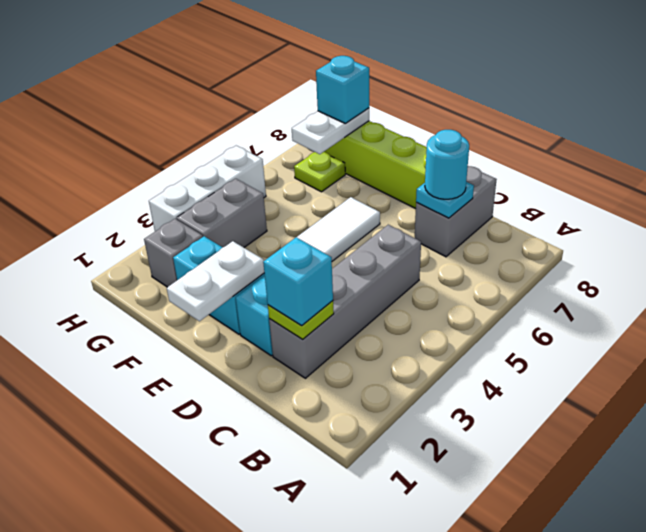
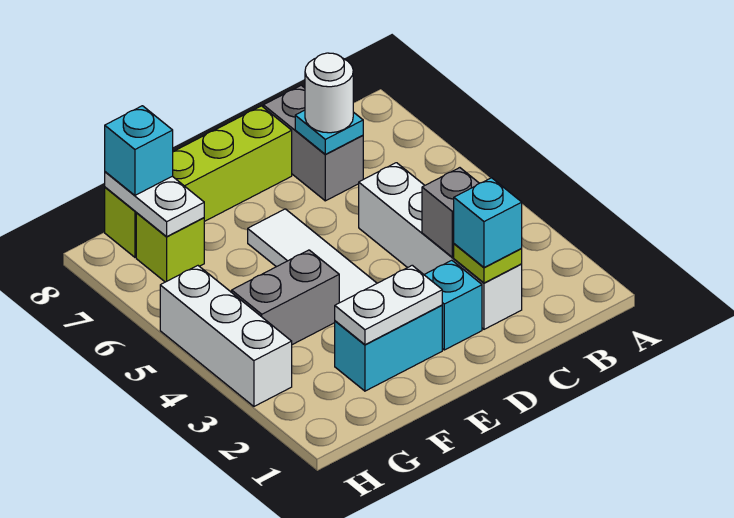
grey 1x4 brick [269,225,421,378] -> white 1x4 brick [359,163,522,329]
cyan 1x1 round brick [425,130,469,199] -> white 1x1 round brick [305,53,353,133]
white 1x2 plate [167,241,264,321] -> white 1x2 plate turned to [335,265,442,345]
grey 1x1 brick [144,219,203,287] -> grey 1x1 brick moved to [422,168,479,257]
grey 1x2 brick [177,179,267,247] -> grey 1x2 brick turned to [232,250,339,345]
lime 1x1 plate [294,152,345,192] -> lime 1x1 brick [136,213,204,282]

